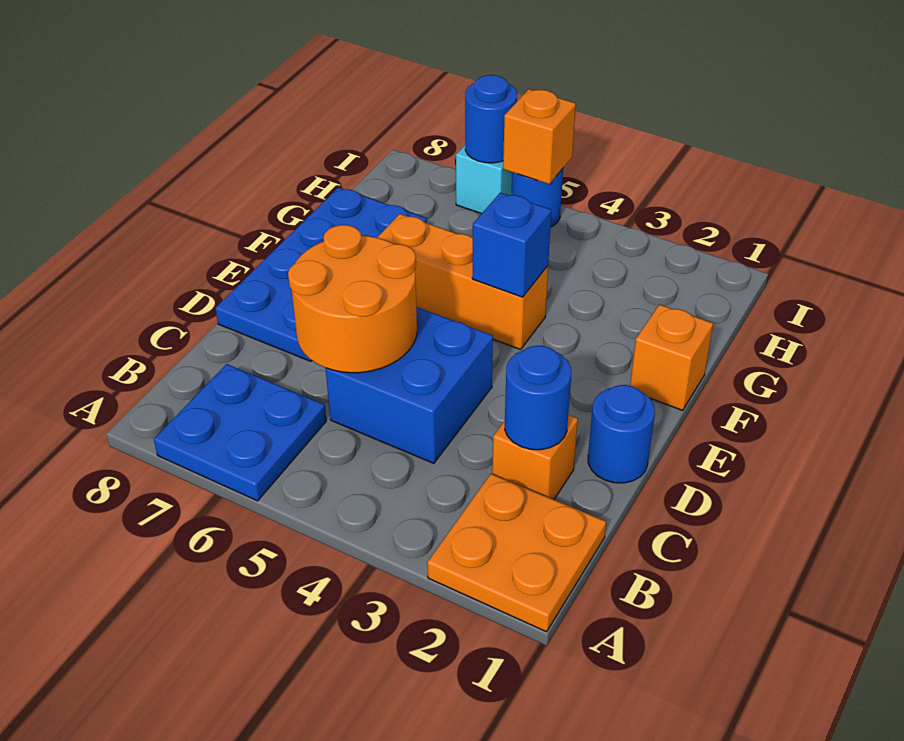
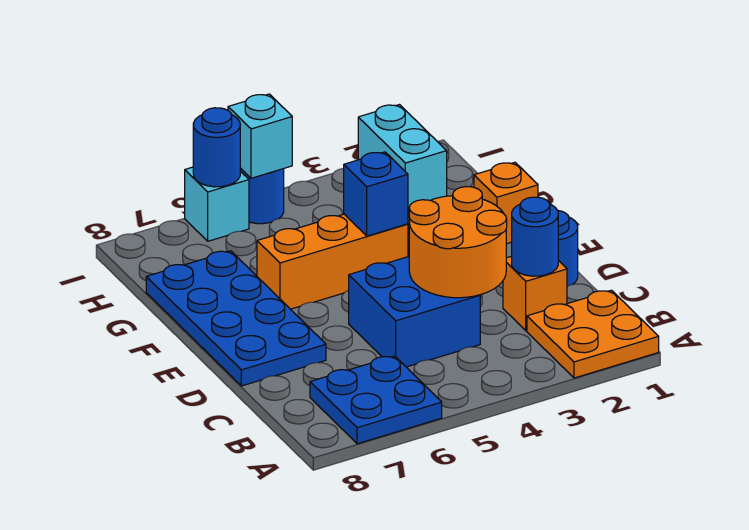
orange 2x2 round brick [288,225,417,373] -> orange 2x2 round brick moved to [409,187,507,298]
none -> cyan 1x2 brick [358,105,447,212]
orange 1x1 brick [503,89,576,184] -> cyan 1x1 brick [228,94,292,178]

